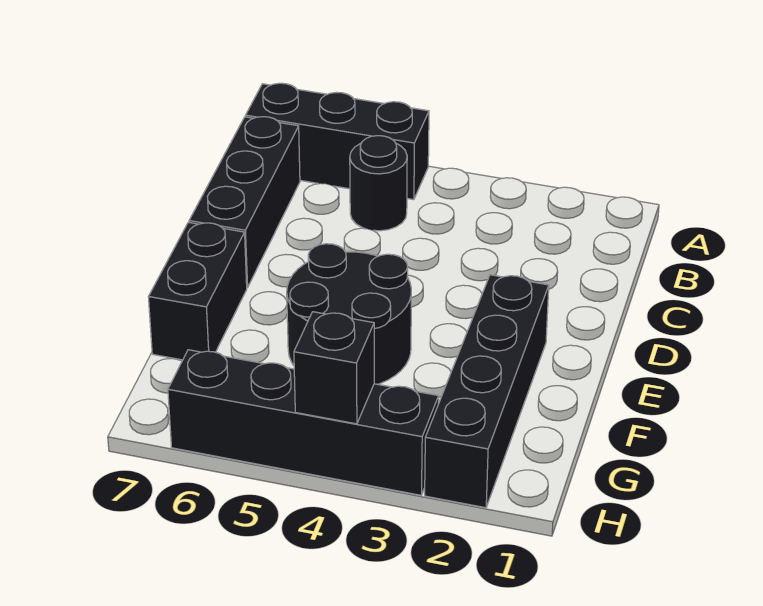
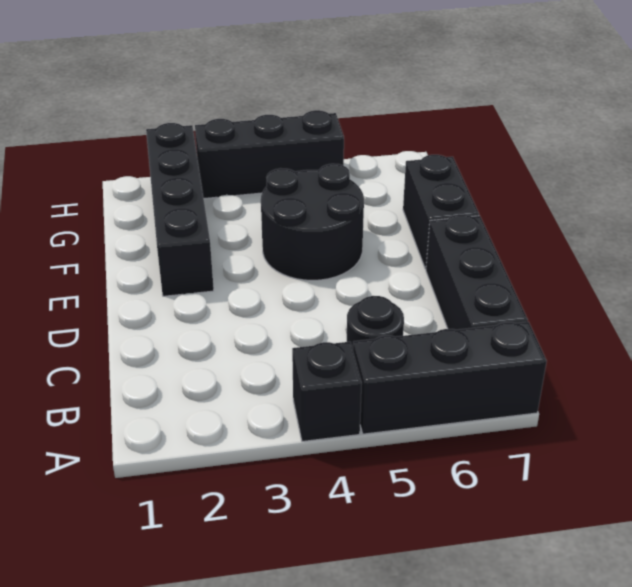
black 1x4 brick [168,350,439,495] -> black 1x3 brick [195,110,344,199]
black 1x1 brick [294,312,374,424] -> black 1x1 brick moved to [292,342,362,442]

